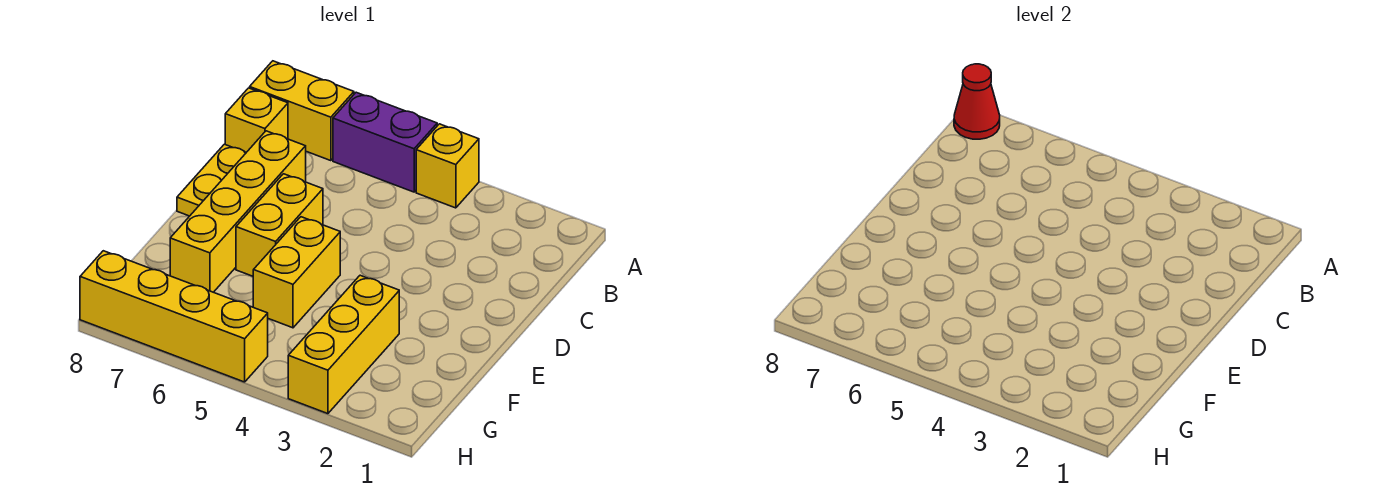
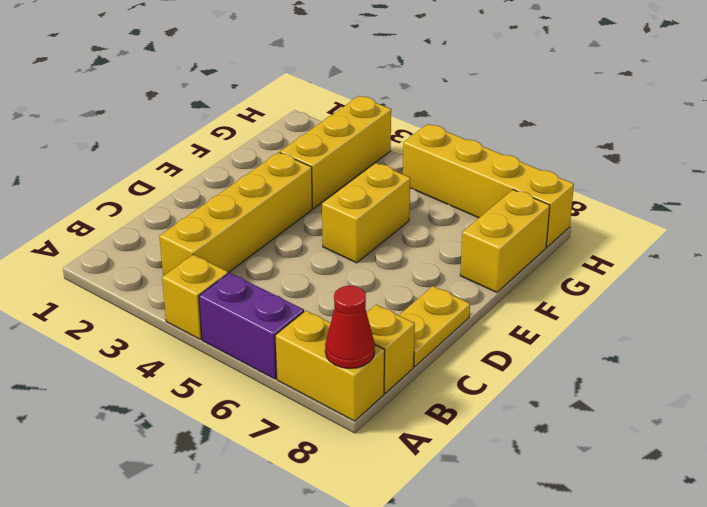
yellow 1x4 brick [170,131,306,292] -> yellow 1x4 brick moved to [159,152,312,276]
yellow 1x2 brick [236,174,323,276] -> yellow 1x2 brick moved to [460,190,550,292]

